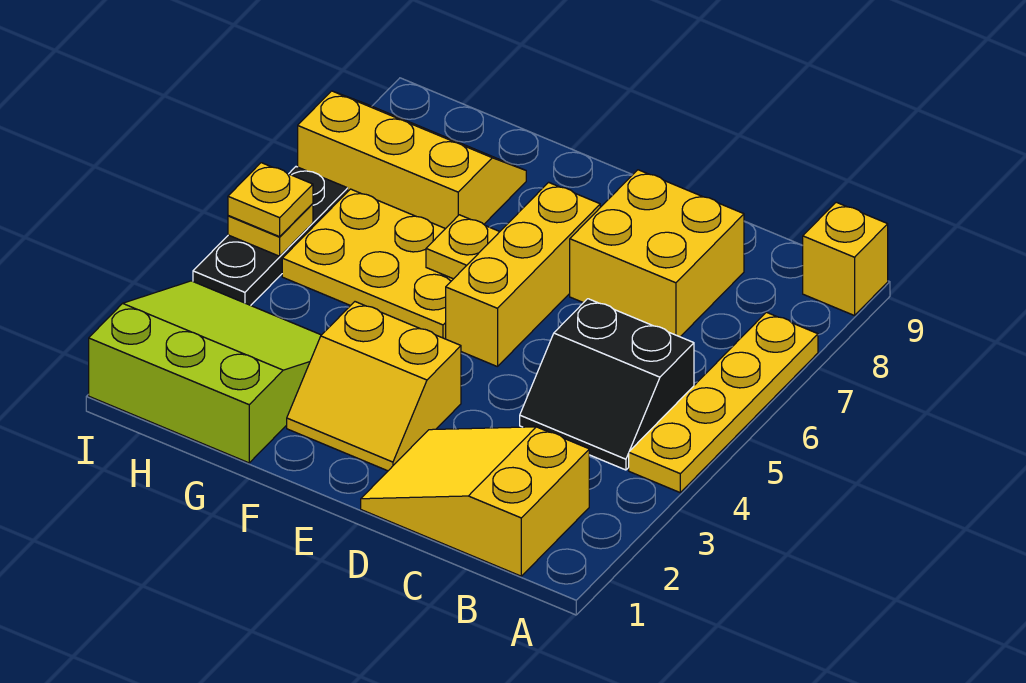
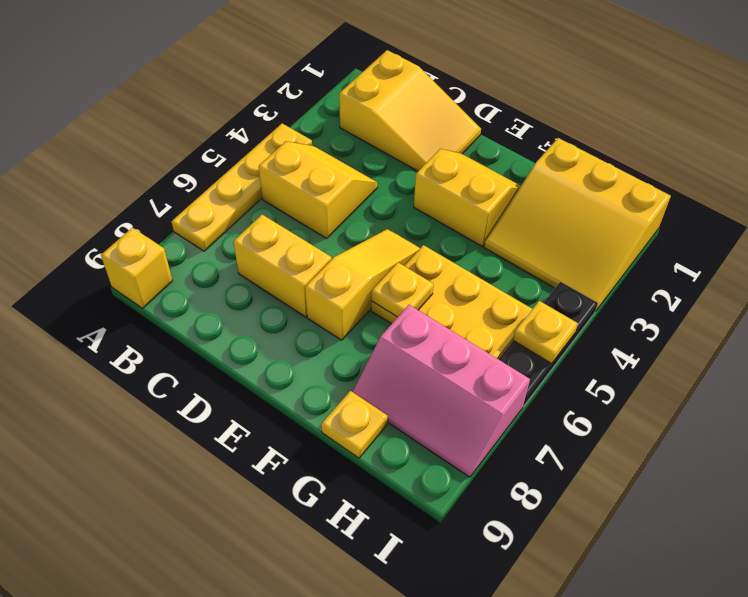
black 2x2 slope [520,299,694,470] -> yellow 2x2 slope [259,141,377,238]
yellow 2x2 brick [570,170,744,337] -> yellow 1x2 brick [233,215,332,317]
yellow 1x3 brick [446,182,600,367] -> yellow 1x3 slope [305,229,420,340]
lime 3x3 slope [89,281,321,463] -> yellow 3x3 slope [484,138,671,311]
yellow 2x3 slope [298,91,526,229] -> pink 2x3 slope [353,305,530,477]
yellow 1x1 plate [228,163,313,237] -> yellow 1x1 plate moved to [321,391,388,458]

